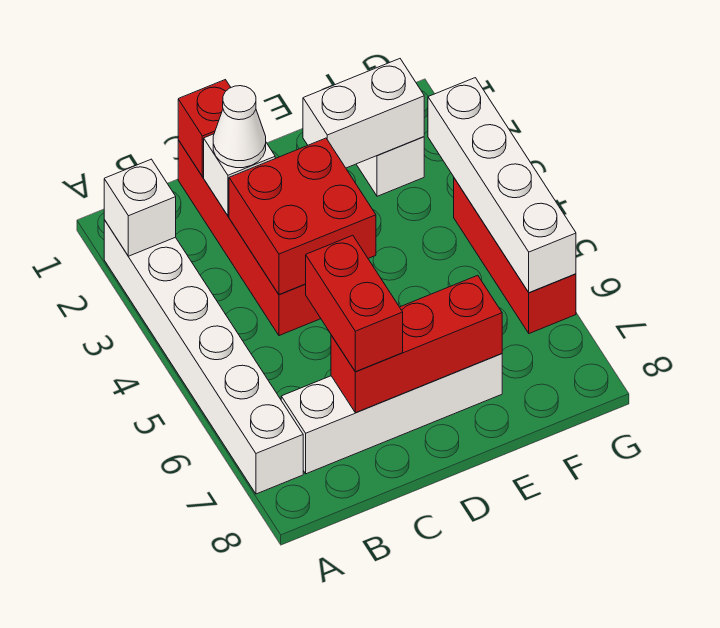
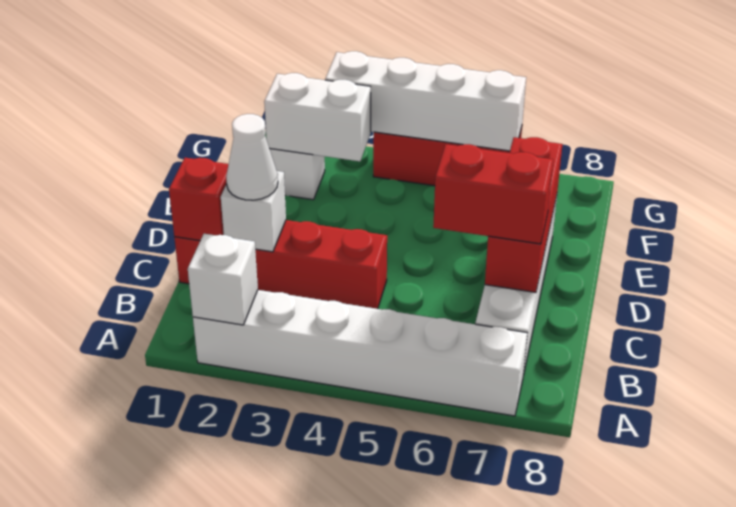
red 2x2 brick [229,138,376,295] -> none
white 1x2 brick [303,59,424,168] -> white 1x2 brick turned to [264,73,371,161]

